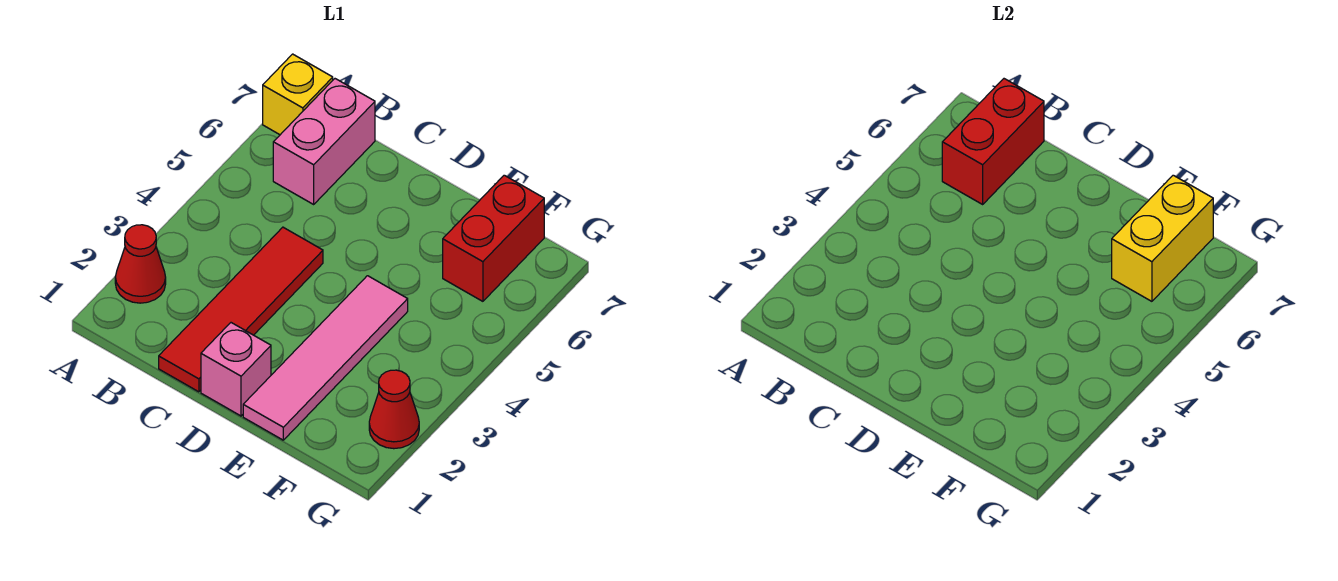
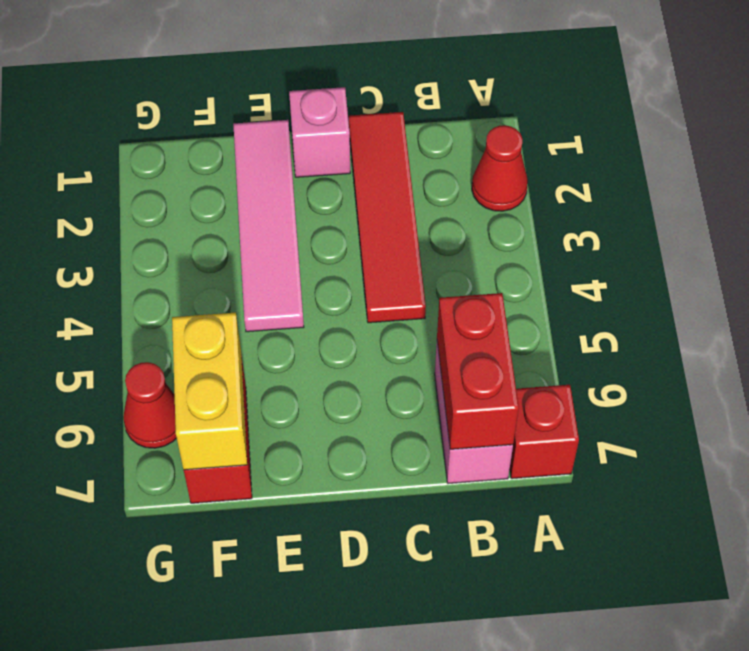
yellow 1x1 brick [263,54,333,135] -> red 1x1 brick [510,385,579,479]
red 1x1 cone [369,370,419,449] -> red 1x1 cone moved to [123,362,177,448]

